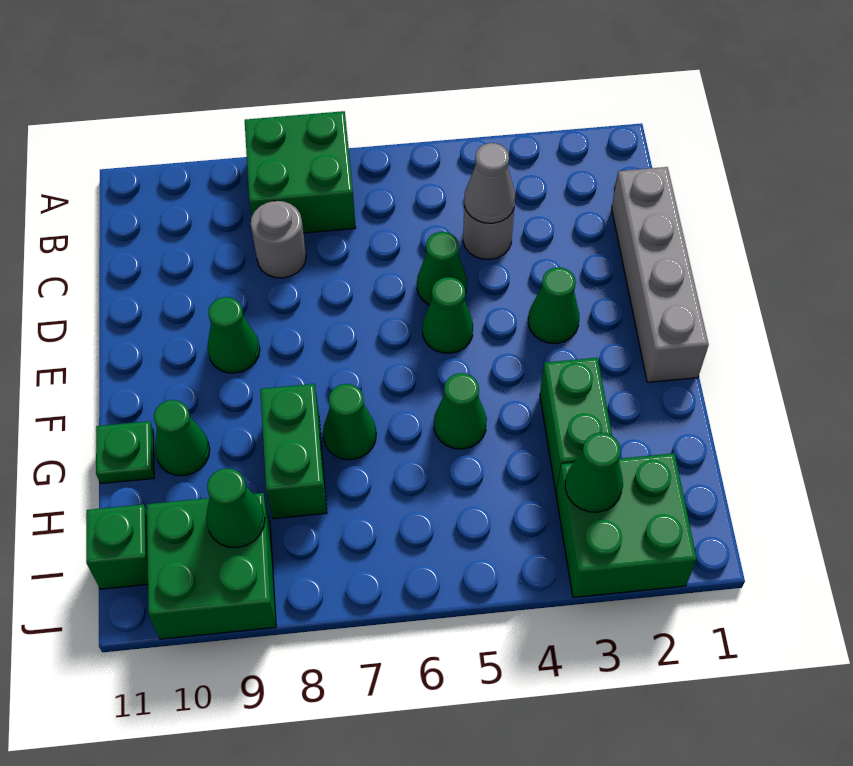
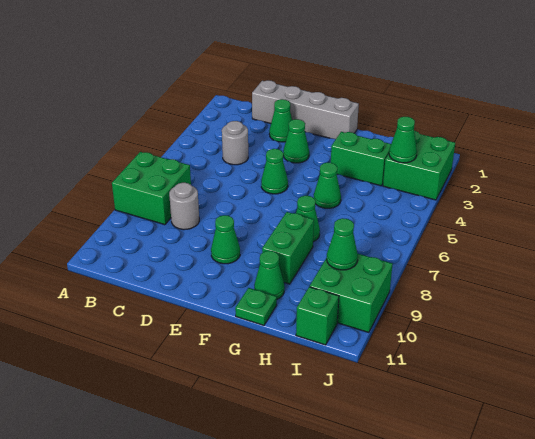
grey 1x1 cone [464,143,515,223] -> none
green 1x1 cone [417,232,467,305] -> green 1x1 cone moved to [269,99,292,142]
green 1x2 brick [260,384,327,519] -> green 1x2 brick turned to [262,212,314,284]

